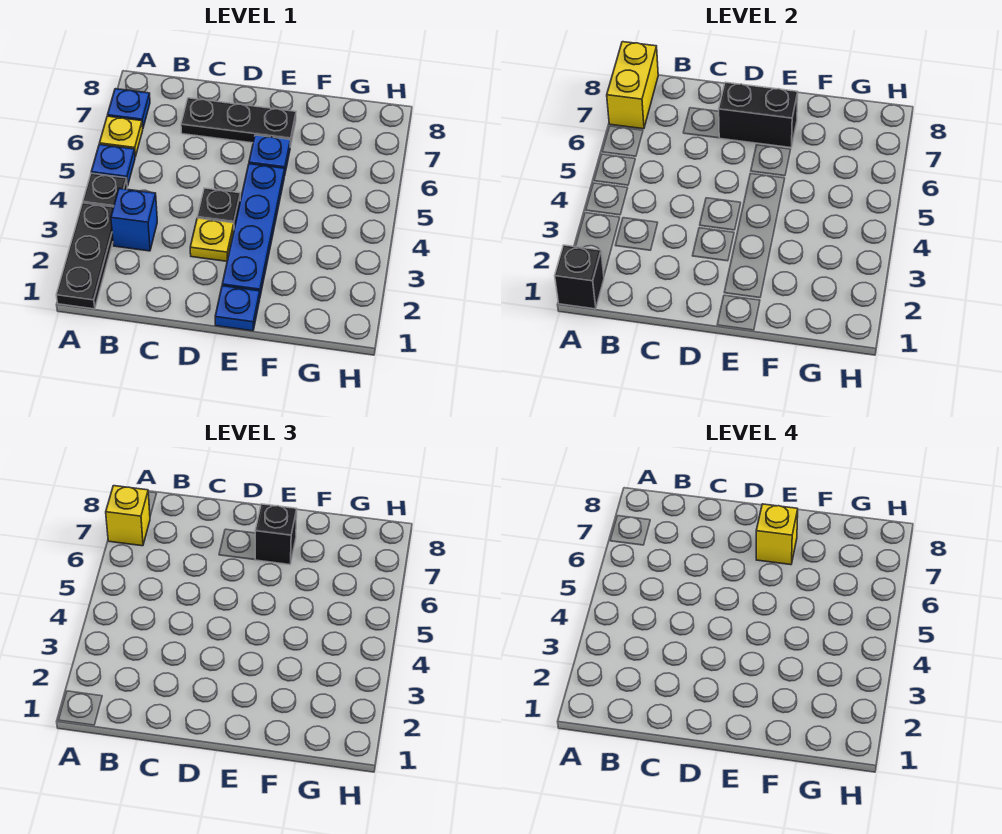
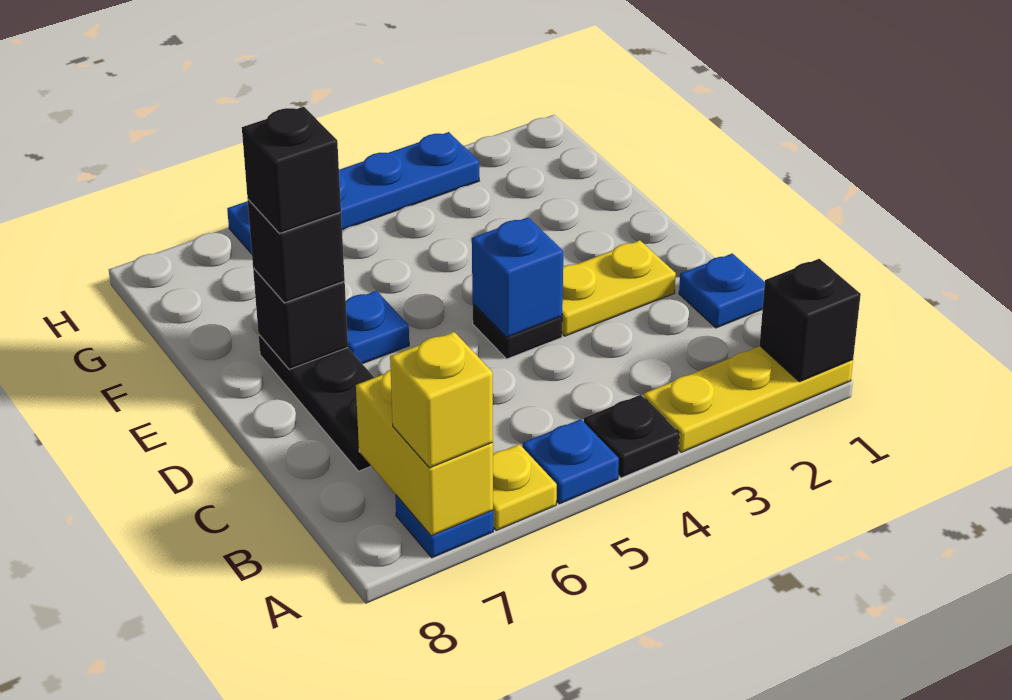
black 1x3 plate [56,203,114,309] -> yellow 1x3 plate [644,346,853,453]
yellow 1x2 brick [607,42,658,129] -> yellow 1x2 brick turned to [356,369,493,536]
blue 1x1 brick [111,188,157,251] -> blue 1x1 brick moved to [472,217,563,338]
yellow 1x1 plate [190,218,234,261] -> yellow 1x2 plate [562,240,676,336]
black 1x2 brick [719,82,798,148] -> black 1x1 brick [253,268,348,369]
blue 1x1 plate [215,286,260,331] -> blue 1x1 plate moved to [679,253,765,328]
blue 1x4 plate [222,164,285,296] -> blue 1x4 plate moved to [227,132,479,254]
yellow 1x1 brick [756,504,798,565] -> black 1x1 brick [242,107,341,233]

